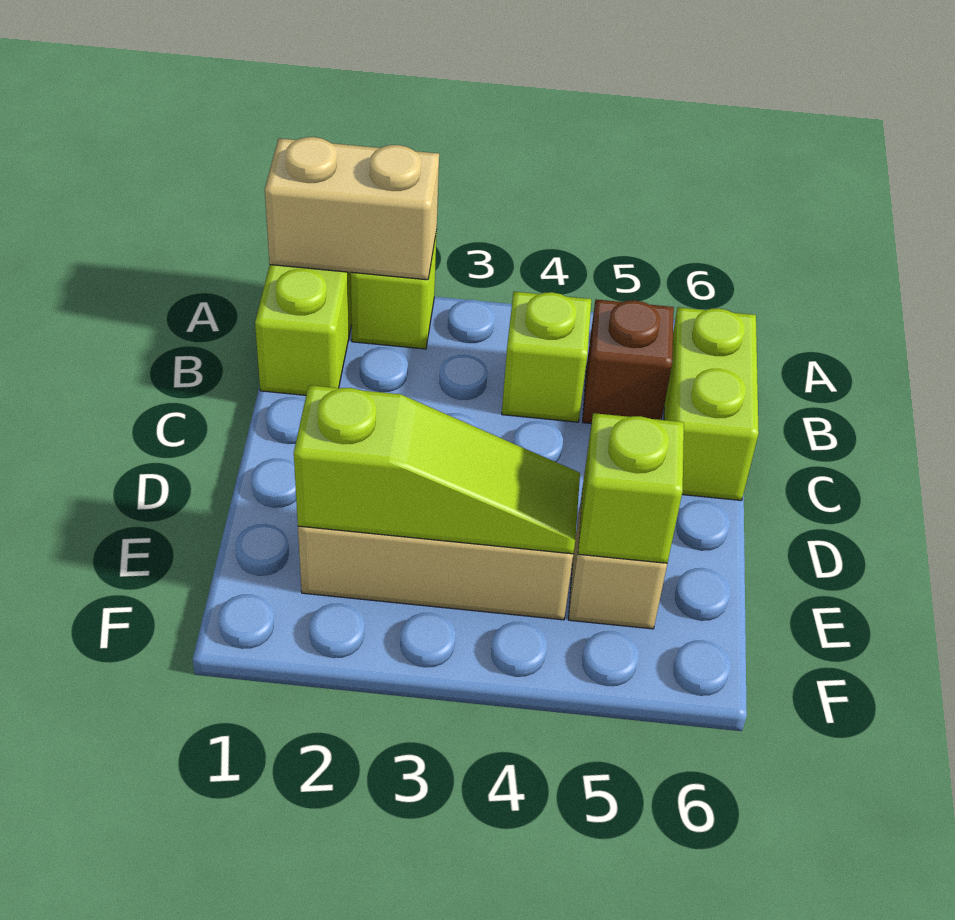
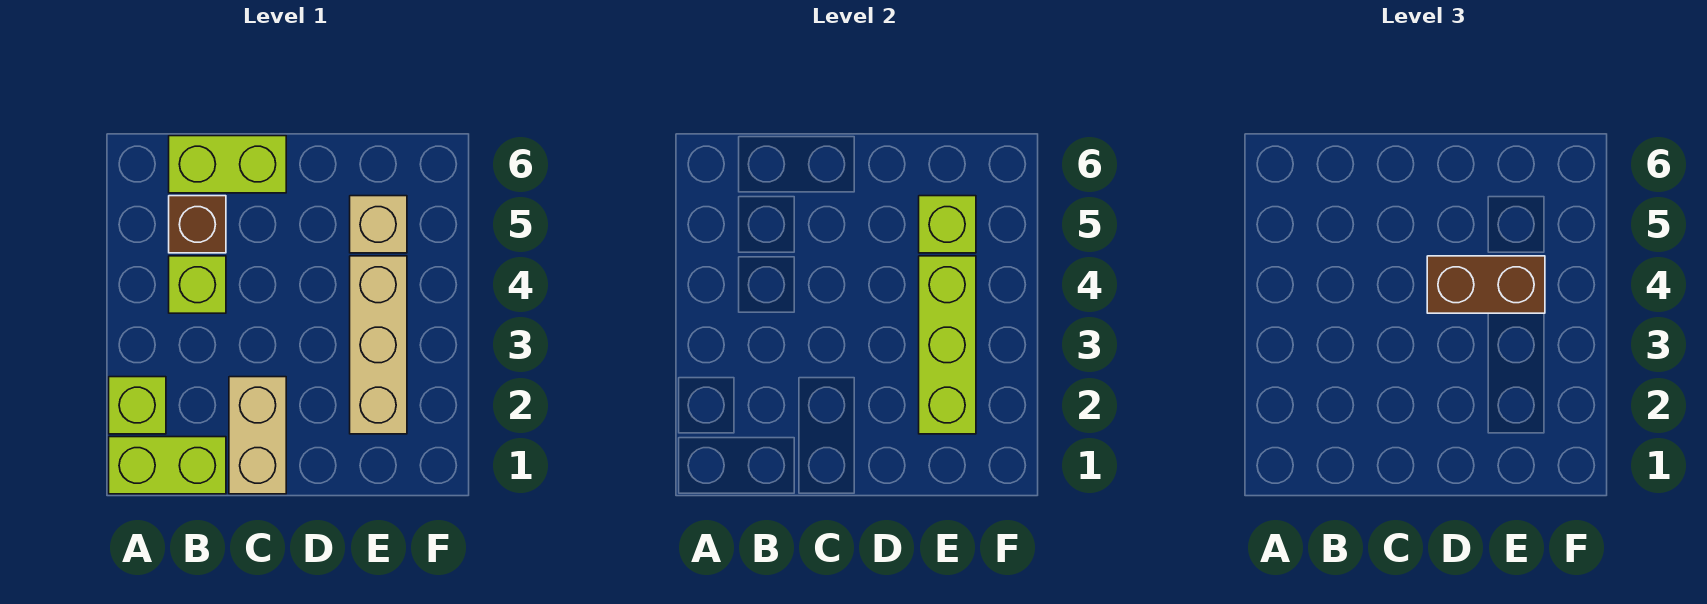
tan 1x2 brick [265,137,439,280] -> tan 1x2 brick moved to [229,377,286,494]
none -> brown 1x2 brick [1427,256,1545,313]
lime 1x3 slope [294,385,580,554] -> lime 1x3 brick [919,256,976,434]

